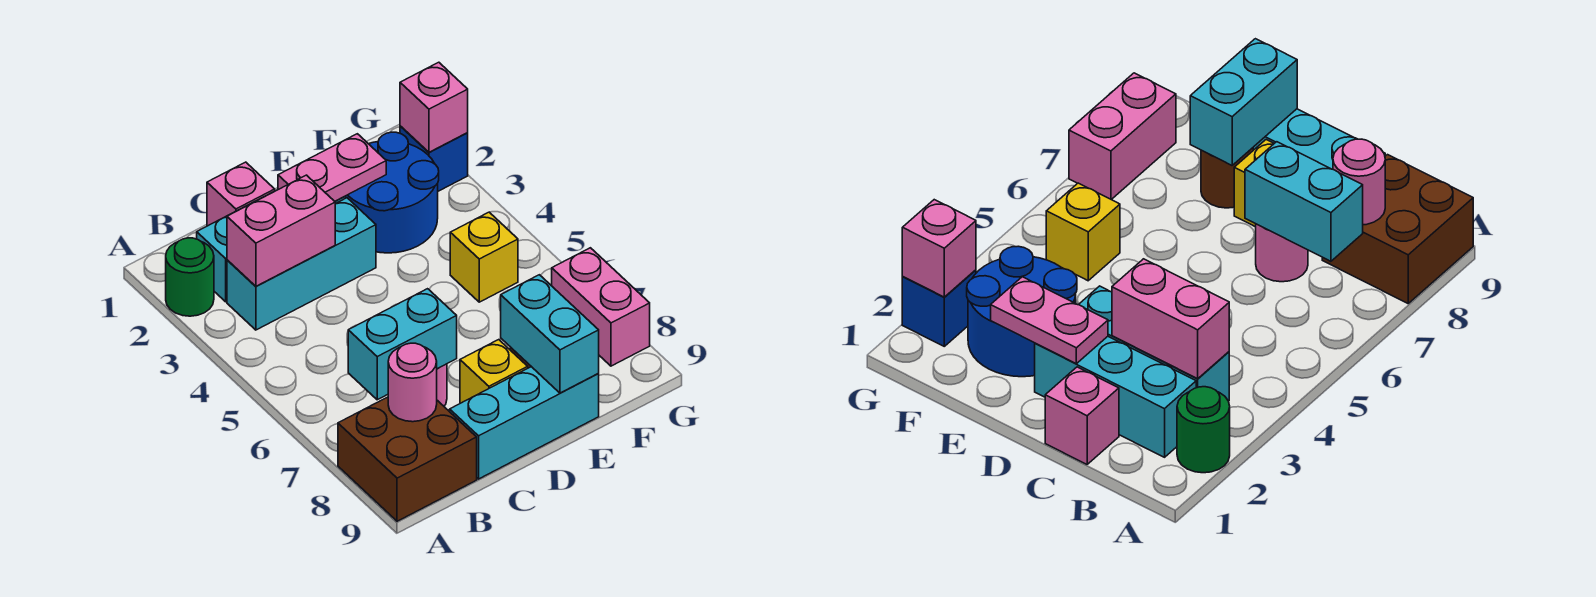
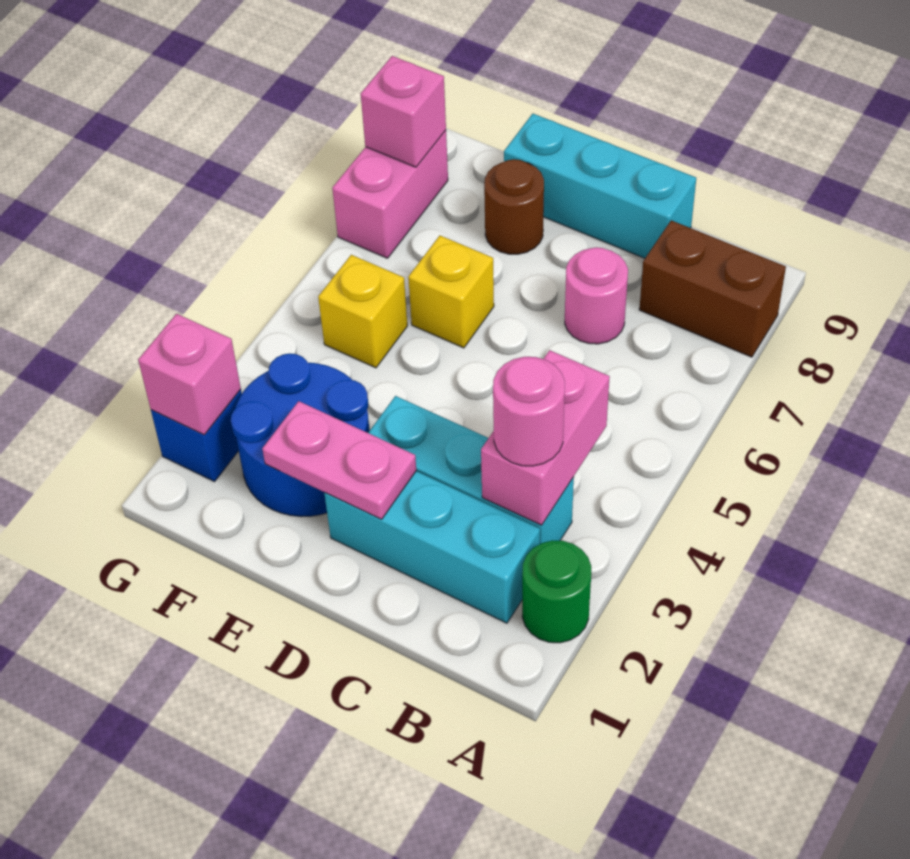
brown 2x2 brick [338,397,477,521] -> brown 1x2 brick [639,220,786,357]
pink 1x2 brick [227,175,335,286] -> pink 1x2 brick turned to [481,350,610,525]
cyan 1x2 brick [348,289,457,400] -> none
pink 1x1 round brick [388,343,437,422] -> pink 1x1 round brick moved to [493,357,565,466]
pink 1x1 brick [207,162,275,226] -> pink 1x1 brick moved to [361,56,446,167]
yellow 1x1 brick [460,340,528,403] -> yellow 1x1 brick moved to [408,236,494,348]
cyan 1x2 brick [501,275,599,393] -> none

